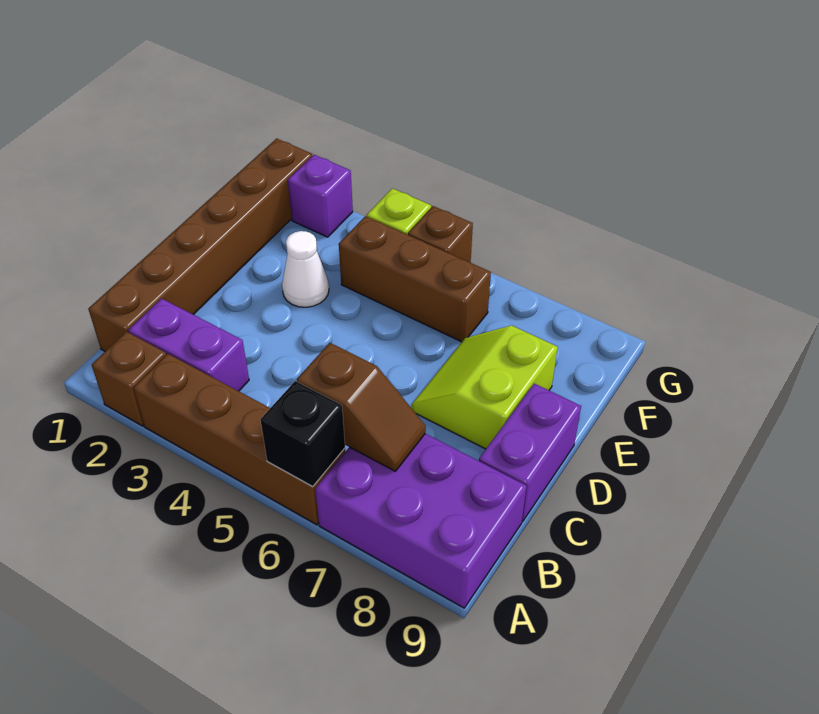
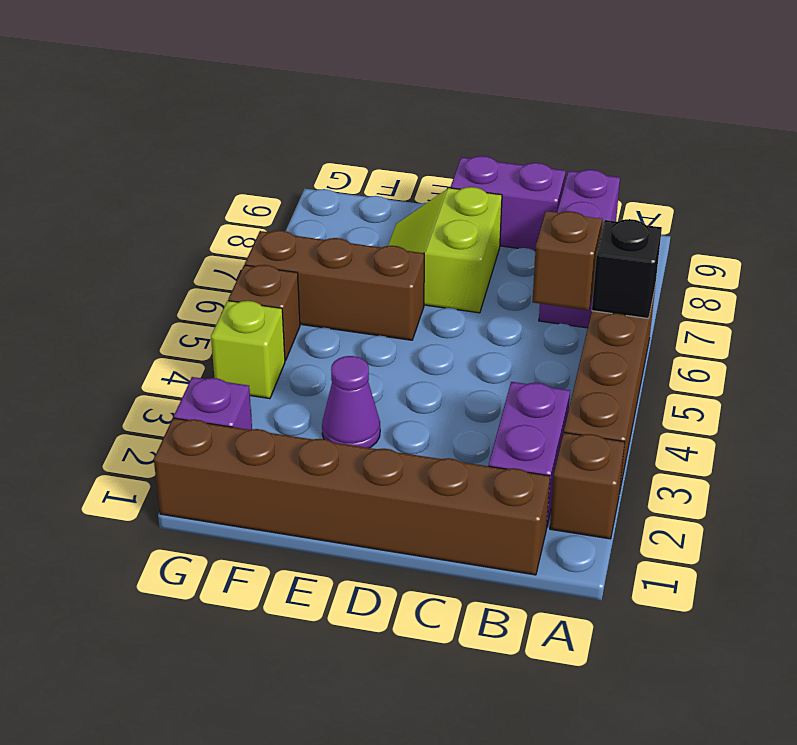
purple 2x3 brick [315,434,527,608] -> purple 1x3 brick [539,170,620,328]
lime 2x2 slope [412,325,558,449] -> lime 2x2 slope turned to [388,187,502,313]
white 1x1 cone [282,231,329,307] -> purple 1x1 cone [322,356,380,448]
brown 1x3 brick [339,216,491,342] -> brown 1x3 brick turned to [245,230,424,340]

